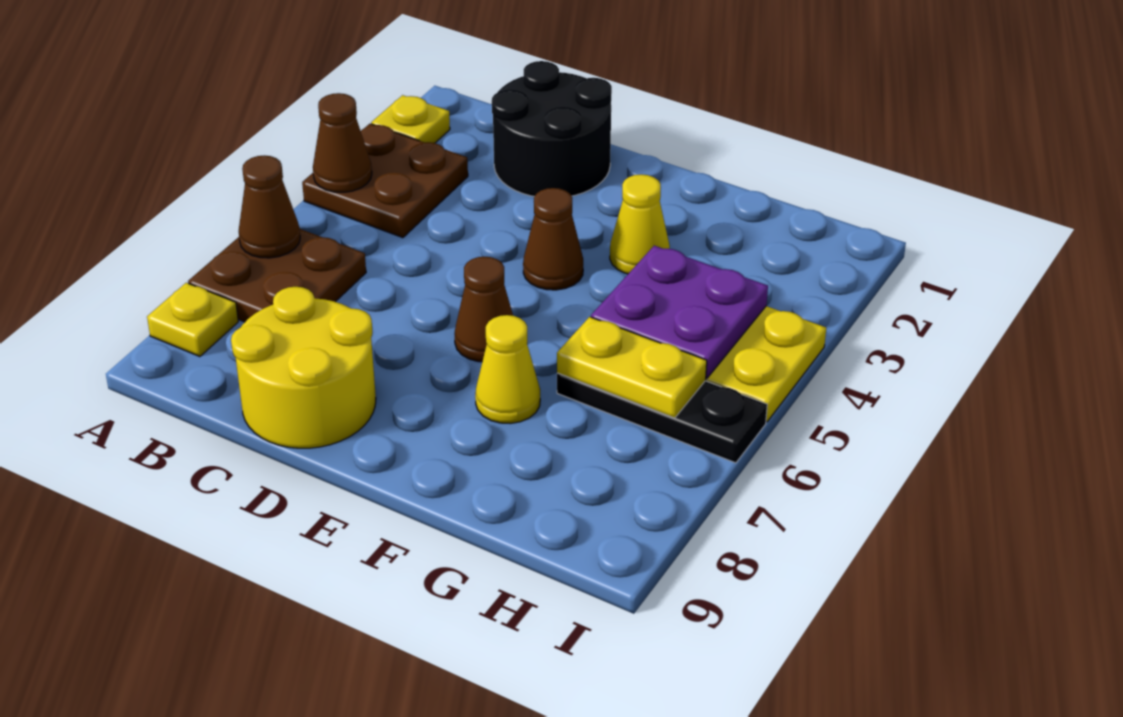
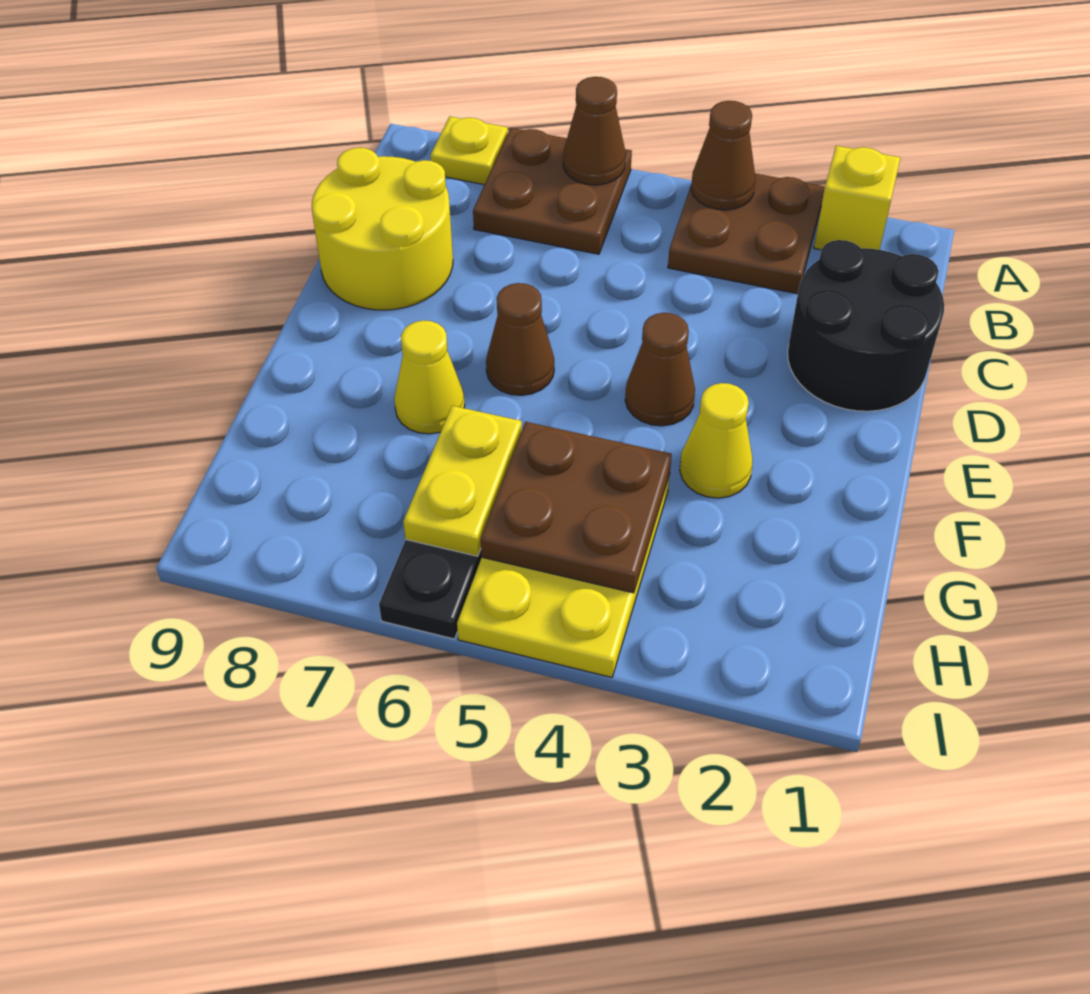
yellow 1x1 plate [371,95,450,143] -> yellow 1x1 brick [814,146,900,250]
purple 2x2 plate [591,246,768,378] -> brown 2x2 plate [481,422,672,593]

